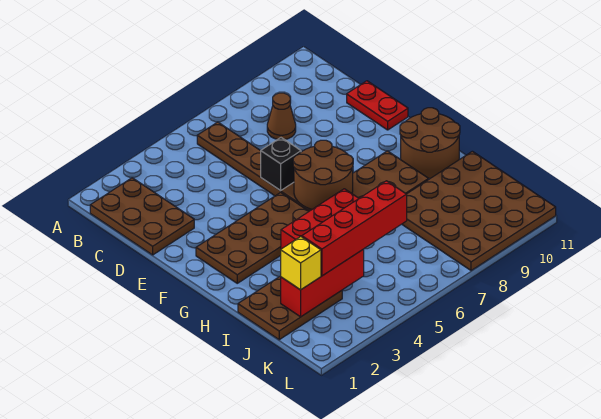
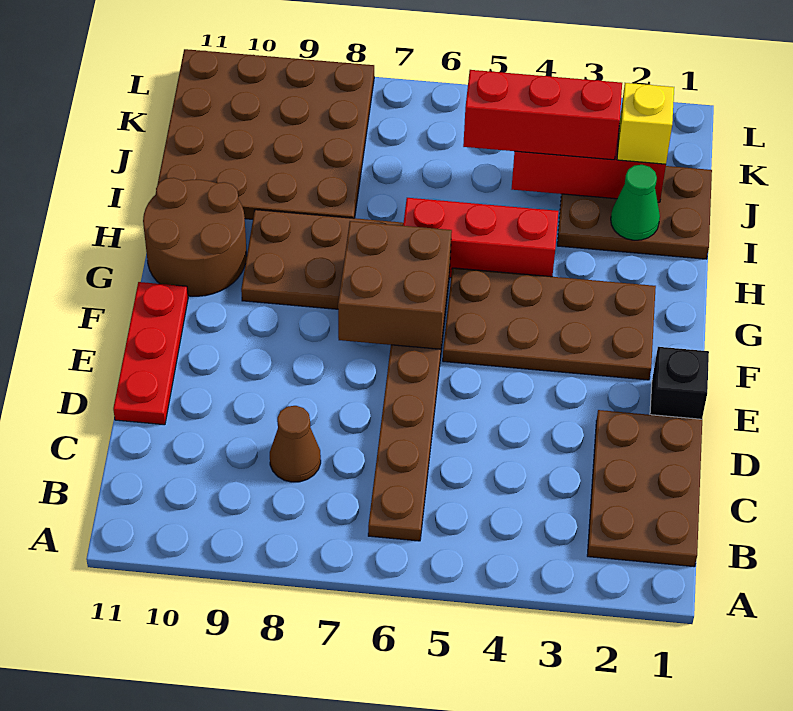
red 1x2 plate [347,81,408,130] -> red 1x3 plate [113,282,188,425]
black 1x1 brick [261,138,301,191] -> black 1x1 brick moved to [650,347,709,419]
brown 2x2 round brick [293,140,353,209] -> brown 2x2 brick [338,221,452,349]
none -> green 1x1 cone [611,165,660,240]
red 1x4 brick [302,181,407,276] -> red 1x3 brick [463,70,622,160]

